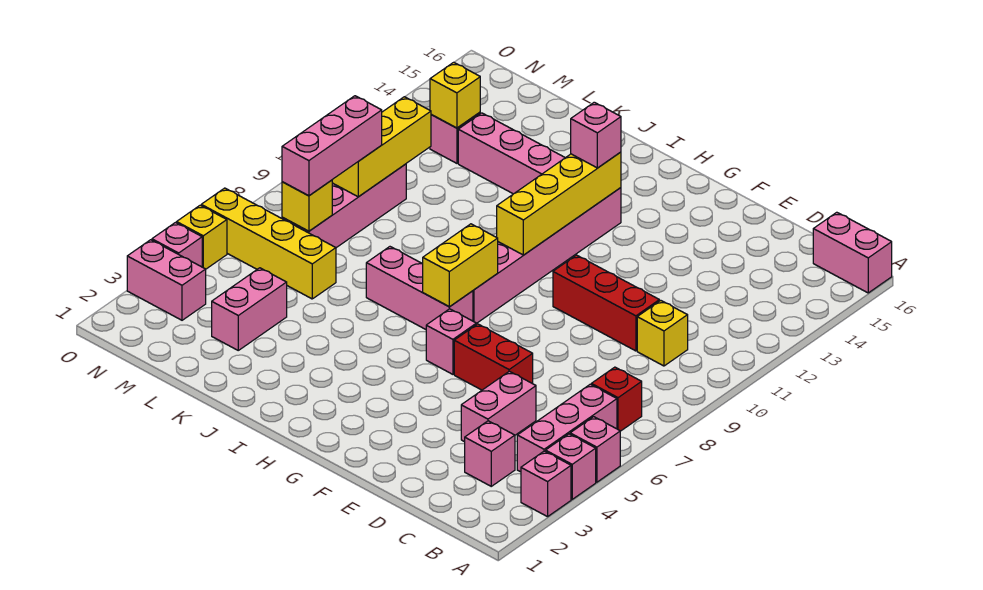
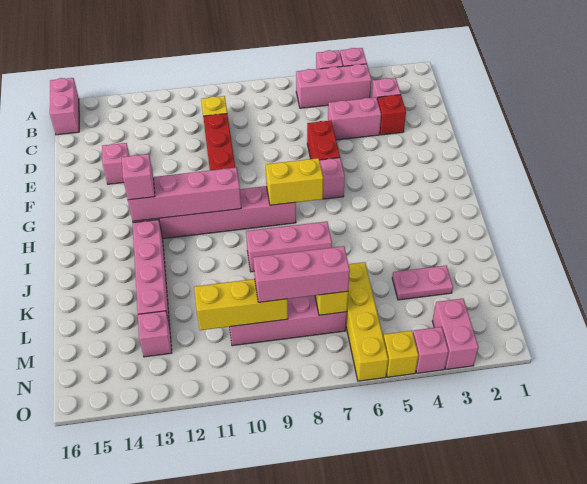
pink 1x1 brick [521,451,571,517] -> pink 1x1 brick moved to [102,143,129,184]
red 1x1 brick [591,367,642,431] -> red 1x1 brick moved to [377,95,406,135]
pink 1x3 brick [366,247,473,329] -> pink 1x3 brick turned to [246,221,332,272]
yellow 1x4 brick [497,152,621,255] -> pink 1x4 brick [128,168,241,221]
pink 1x2 brick [212,268,287,350] -> pink 1x2 plate [392,266,453,300]
yellow 1x1 brick [430,62,480,128] -> none

